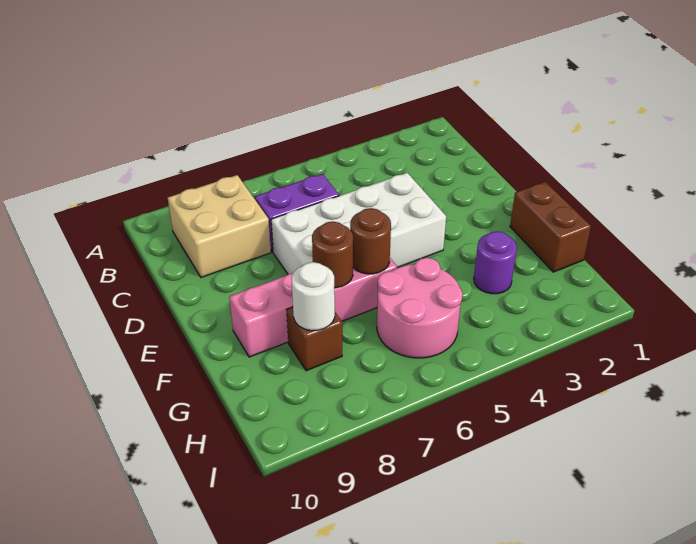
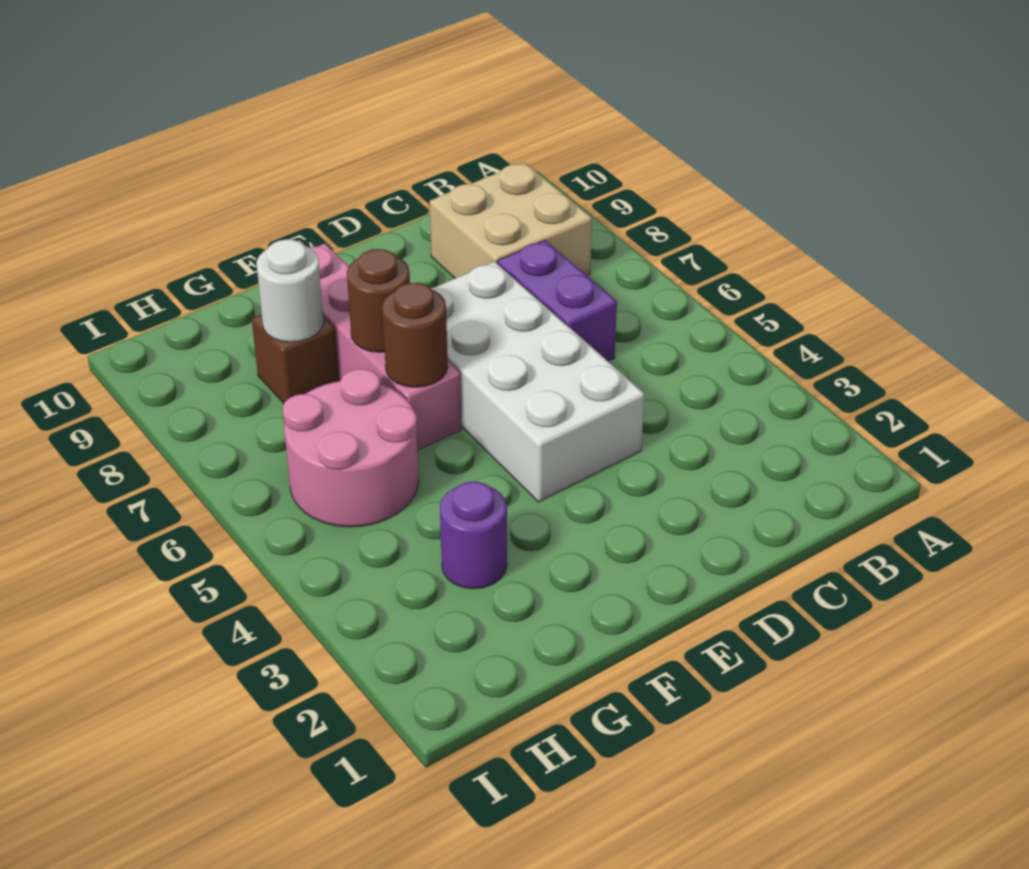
brown 1x2 brick [510,182,591,272] -> none

